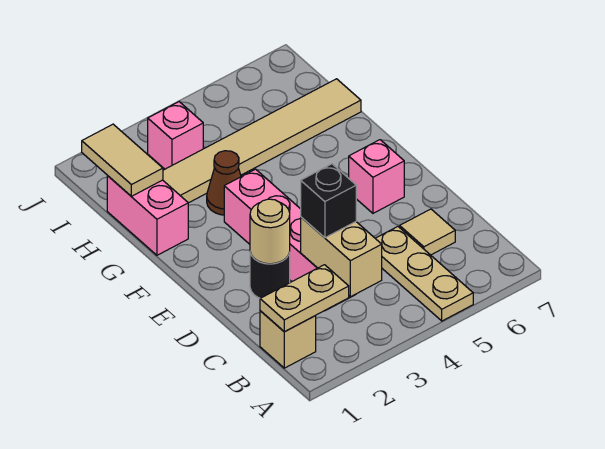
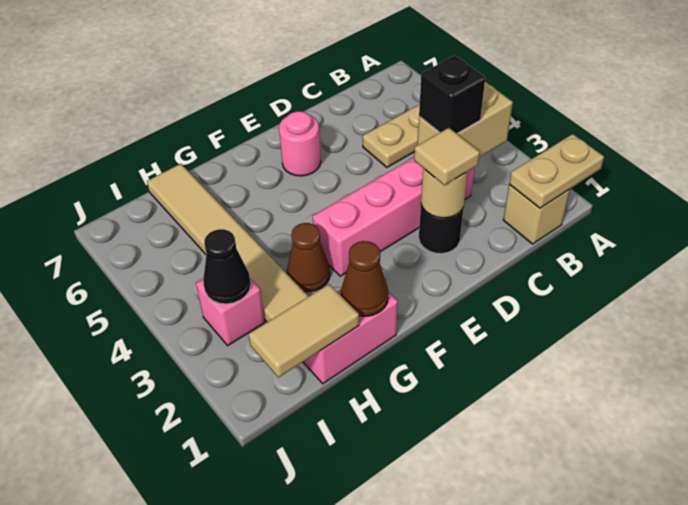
tan 1x2 plate [260,265,349,332] -> tan 1x2 plate turned to [509,134,604,208]
tan 1x1 tile [400,209,455,255] -> tan 1x1 tile moved to [414,128,480,185]
pink 1x1 brick [349,140,404,213] -> pink 1x1 round brick [279,111,321,176]
none -> brown 1x1 cone [341,241,388,316]
none -> black 1x1 cone [203,229,251,304]

